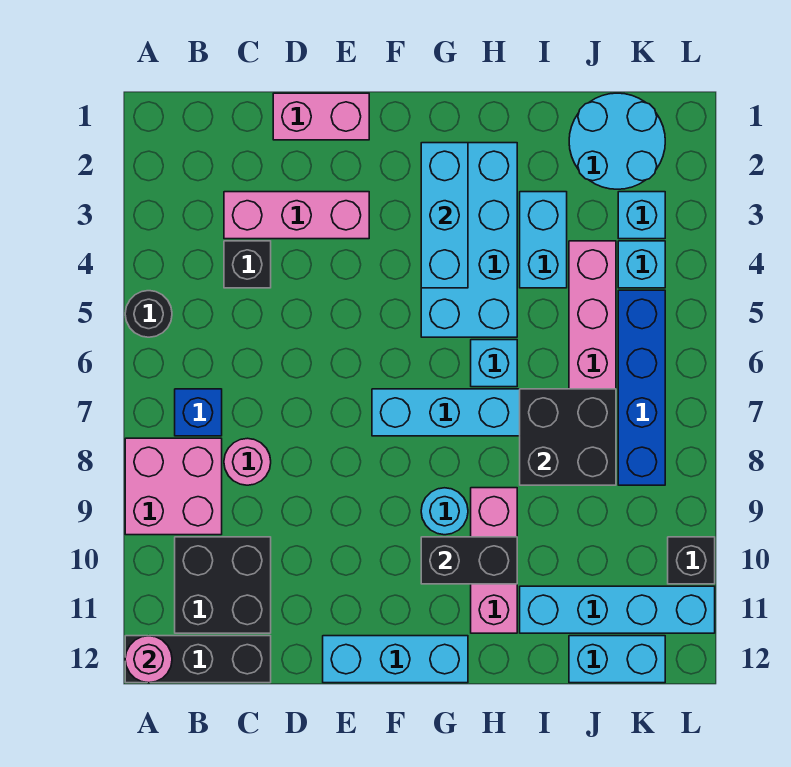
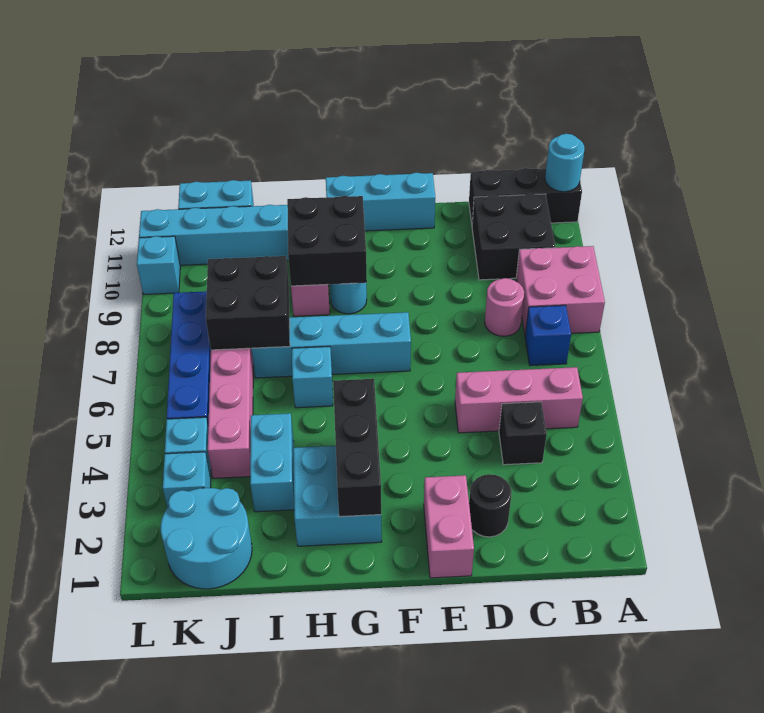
black 1x1 round brick [125,291,172,337] -> black 1x1 round brick moved to [469,474,512,537]
pink 1x1 round brick [125,636,172,683] -> cyan 1x1 round brick [545,134,584,192]
pink 1x3 brick [224,192,369,239] -> pink 1x3 brick moved to [455,367,583,433]
pink 1x2 brick [273,93,369,140] -> pink 1x2 brick turned to [424,475,474,578]
cyan 2x4 brick [421,143,517,337] -> cyan 2x2 brick [293,446,382,546]
cyan 1x3 brick [421,143,468,288] -> black 1x3 brick [333,379,381,517]
black 1x2 brick [421,537,517,584] -> black 2x2 brick [287,196,367,286]
black 1x1 brick [668,537,715,584] -> cyan 1x1 brick [137,236,180,294]

